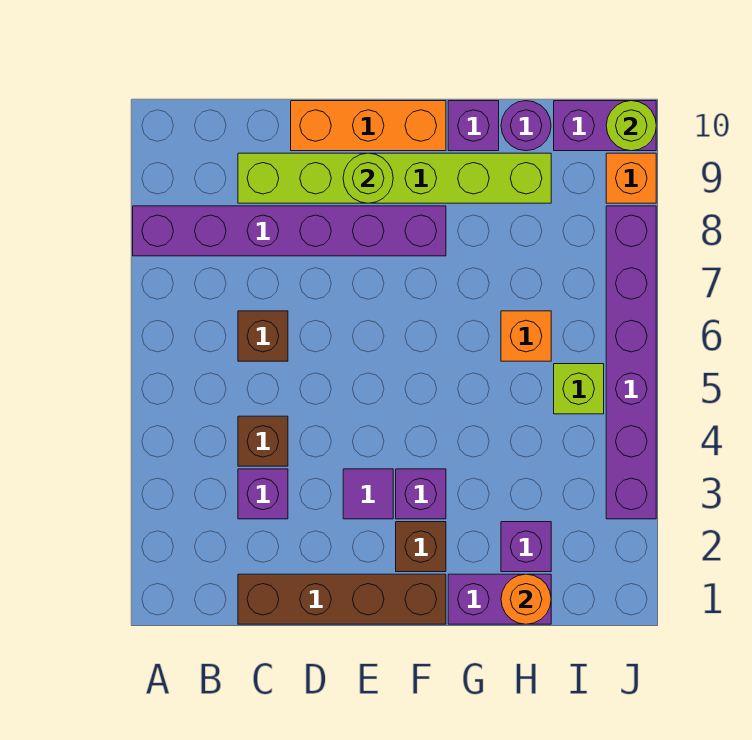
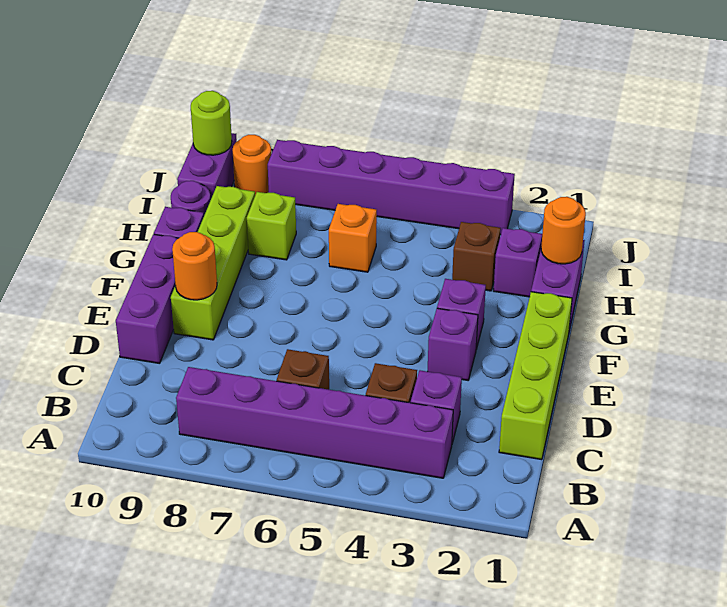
purple 1x6 brick [133,206,446,256] -> purple 1x6 brick turned to [176,367,453,478]
brown 1x4 brick [238,574,446,624] -> lime 1x4 brick [499,292,572,460]
lime 1x6 brick [238,153,551,203] -> lime 1x4 brick [171,186,255,340]
orange 1x3 brick [291,101,446,151] -> purple 1x3 brick [116,234,178,364]
purple 1x1 tile [343,469,393,519] -> purple 1x1 brick [428,308,478,380]
lime 1x1 round brick [343,153,393,203] -> orange 1x1 round brick [172,232,217,300]
brown 1x1 brick [396,522,446,572] -> brown 1x1 brick moved to [452,222,501,291]
lime 1x1 brick [554,364,604,414] -> lime 1x1 brick moved to [247,192,296,260]
orange 1x1 brick [606,153,656,203] -> orange 1x1 round brick [233,135,271,195]

